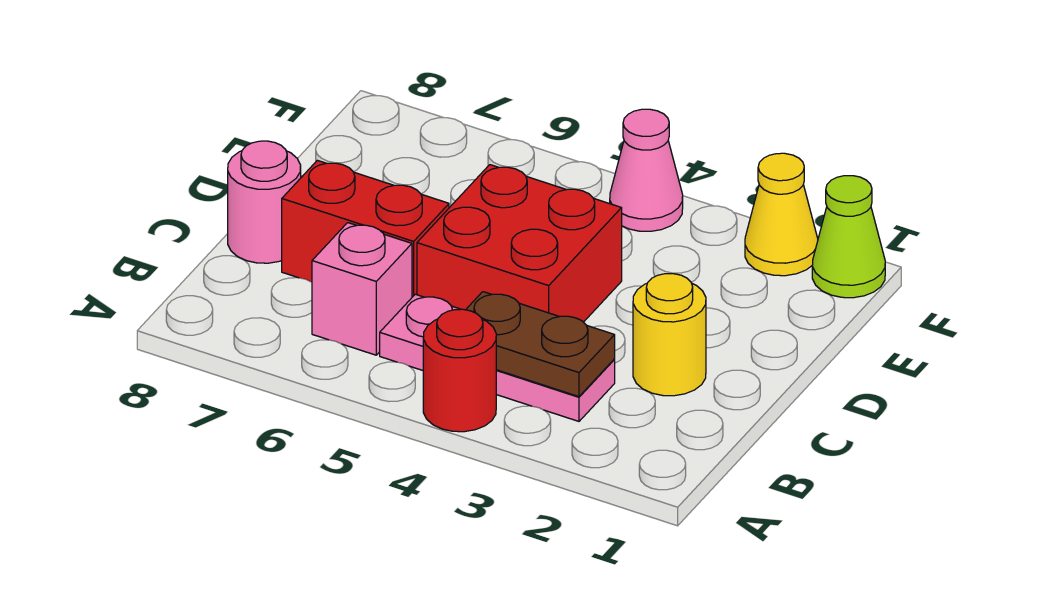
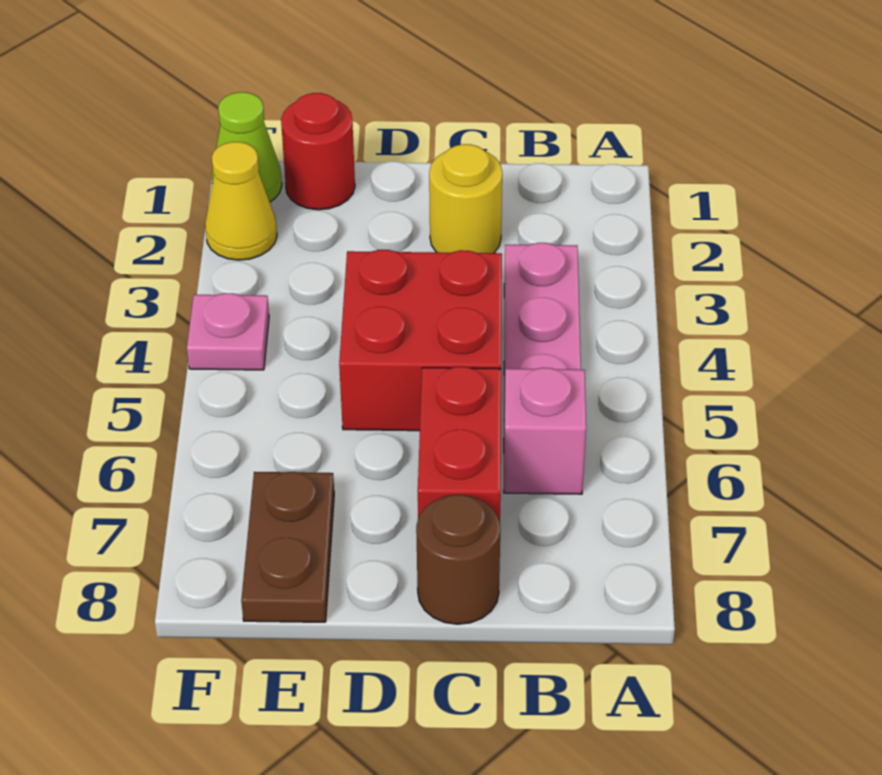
red 1x1 round brick [423,309,496,432] -> red 1x1 round brick moved to [281,93,355,210]
brown 1x2 plate [466,292,615,397] -> brown 1x2 plate moved to [241,472,334,622]
pink 1x1 round brick [228,141,301,263] -> brown 1x1 round brick [416,495,500,624]
pink 1x1 cone [610,109,683,231] -> pink 1x1 plate [187,293,269,370]

